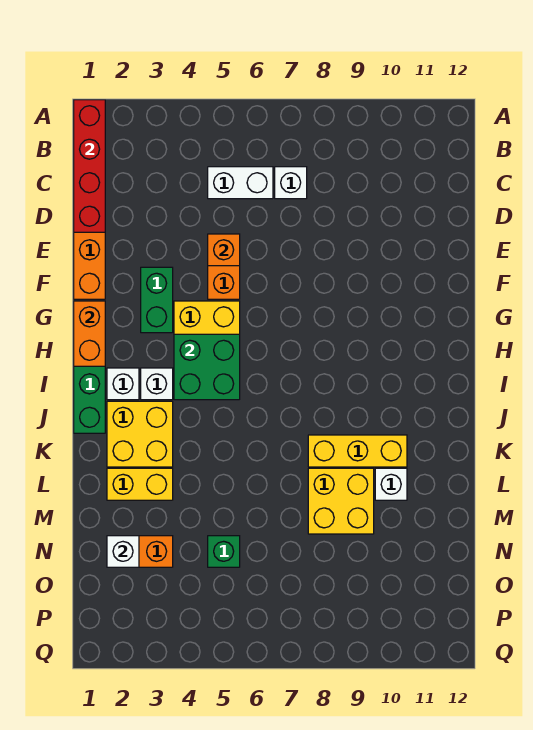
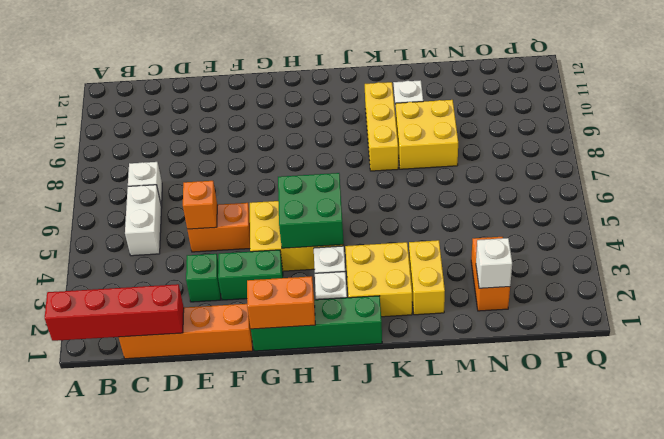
green 1x1 brick [208,536,240,567] -> green 1x1 brick moved to [186,254,221,302]

